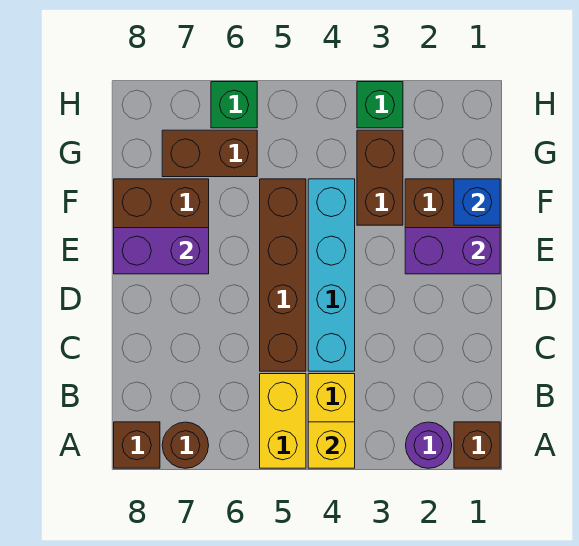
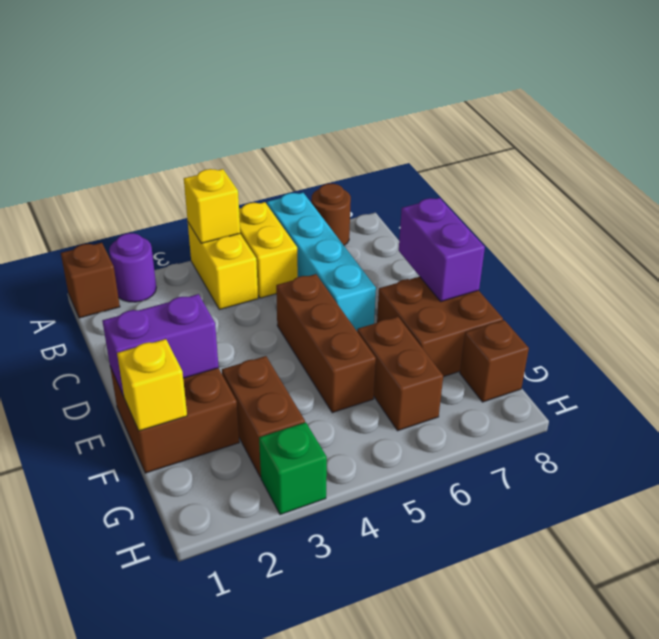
brown 1x1 brick [114,422,160,468] -> brown 1x1 brick moved to [460,320,529,402]
cyan 1x4 brick [308,179,355,371] -> cyan 1x4 brick moved to [267,193,376,331]
brown 1x4 brick [260,179,306,371] -> brown 1x3 brick [276,274,376,413]
purple 1x2 brick [114,228,209,274] -> purple 1x2 brick turned to [399,198,485,302]
blue 1x1 brick [454,179,500,225] -> yellow 1x1 brick [117,339,187,431]
brown 1x2 brick [162,130,257,177] -> brown 1x2 brick turned to [357,317,443,431]
green 1x1 brick [211,82,257,128] -> none

